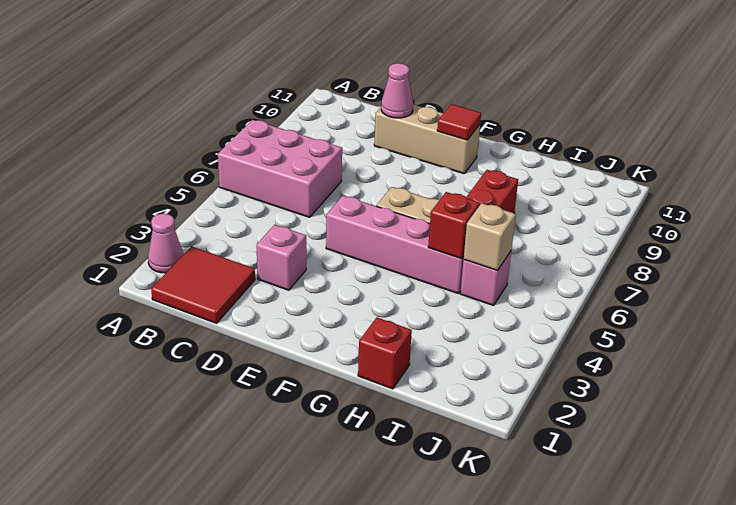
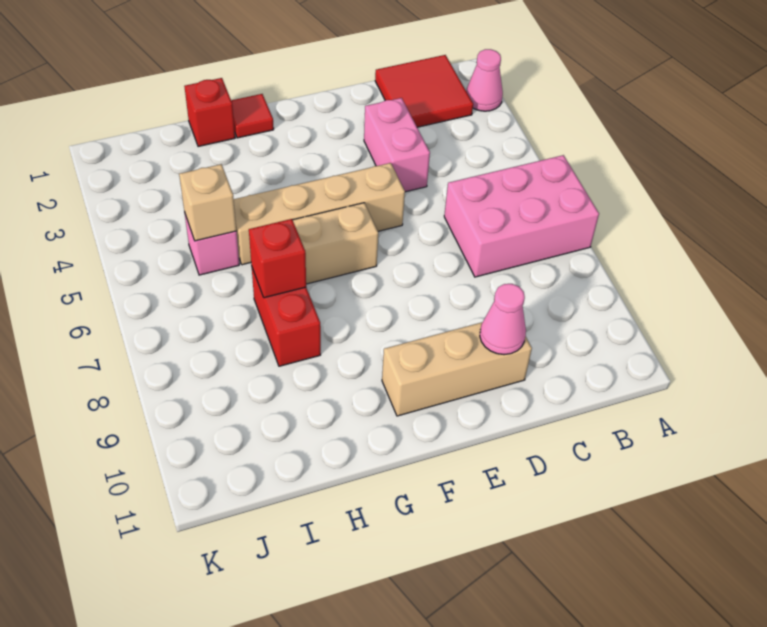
pink 1x1 brick [257,225,306,290] -> pink 1x2 brick [364,98,430,192]
pink 1x4 brick [326,196,464,294] -> tan 1x4 brick [234,163,405,265]
red 1x1 tile [437,104,481,140] -> red 1x1 tile moved to [231,94,274,138]
red 1x1 brick [428,192,480,259] -> red 1x1 brick moved to [249,219,306,298]

